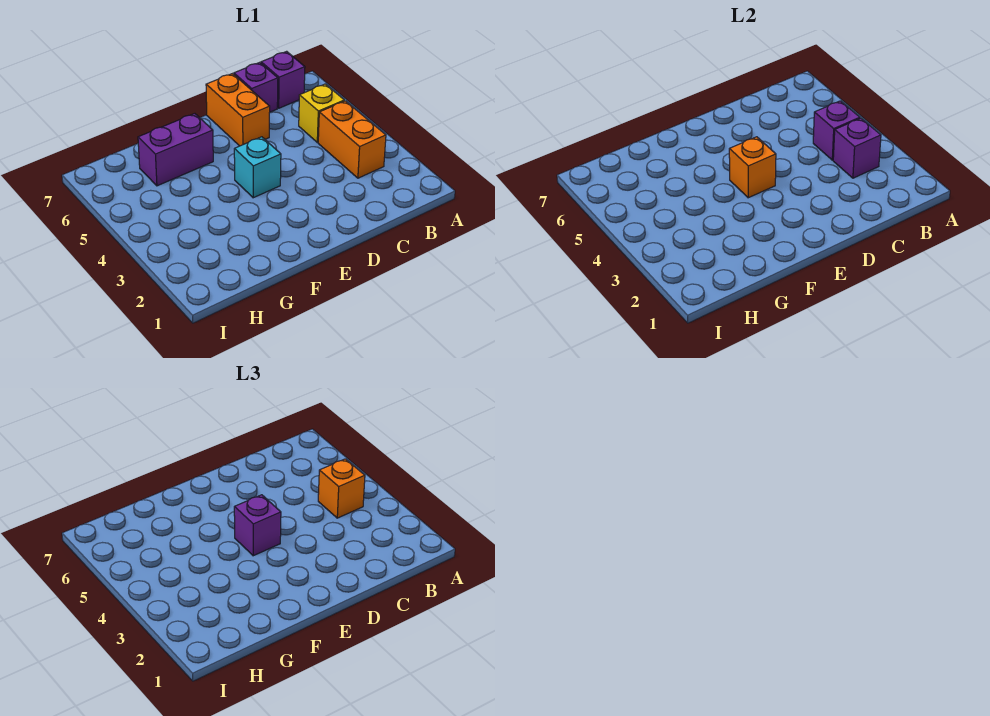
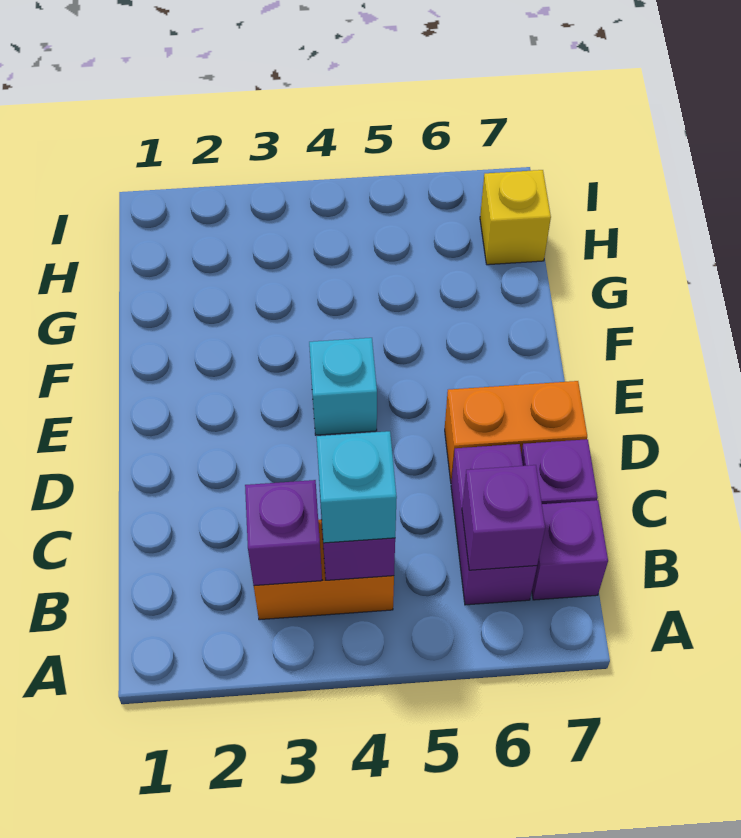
orange 1x1 brick [318,459,365,518] -> cyan 1x1 brick [317,431,397,543]
yellow 1x1 brick [299,84,344,142] -> yellow 1x1 brick moved to [480,170,551,265]
orange 1x1 brick [729,137,776,198] -> none
purple 1x1 brick [234,495,281,556] -> purple 1x1 brick moved to [462,465,545,570]
purple 1x2 brick [138,114,213,186] -> purple 1x2 brick moved to [451,444,537,605]

